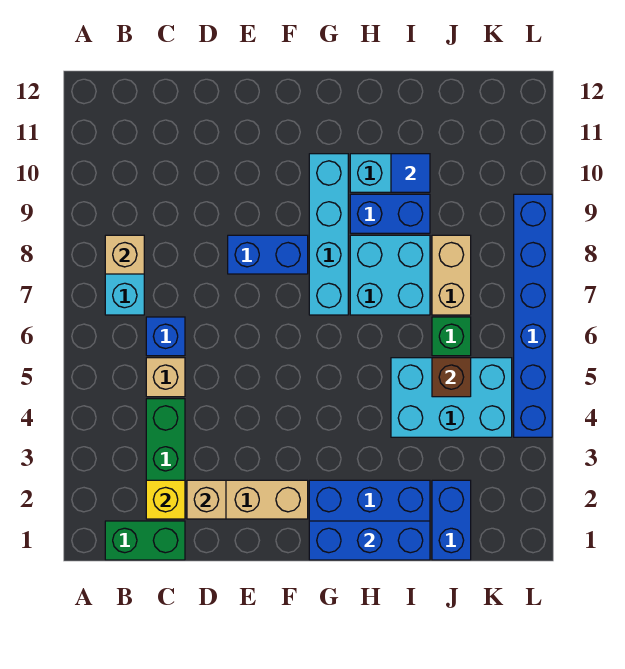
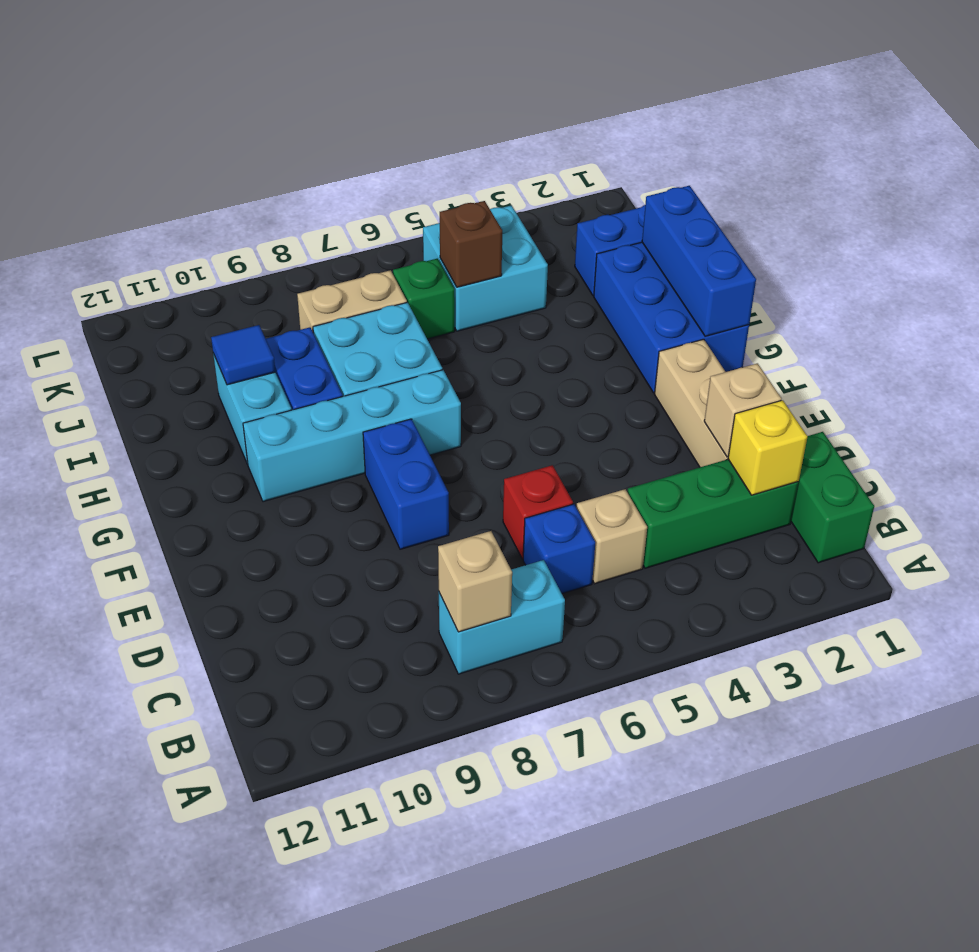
none -> red 1x1 brick [503,465,573,559]
cyan 2x3 brick [391,358,512,437] -> cyan 2x2 brick [423,205,548,331]
blue 1x6 brick [514,194,552,437] -> none

